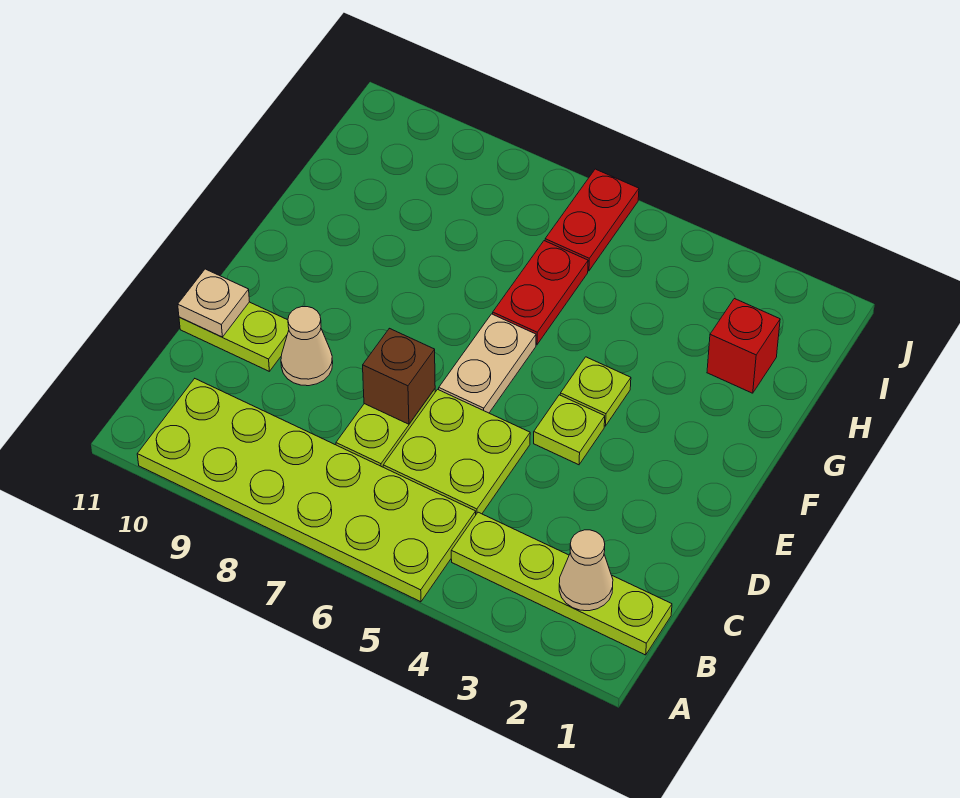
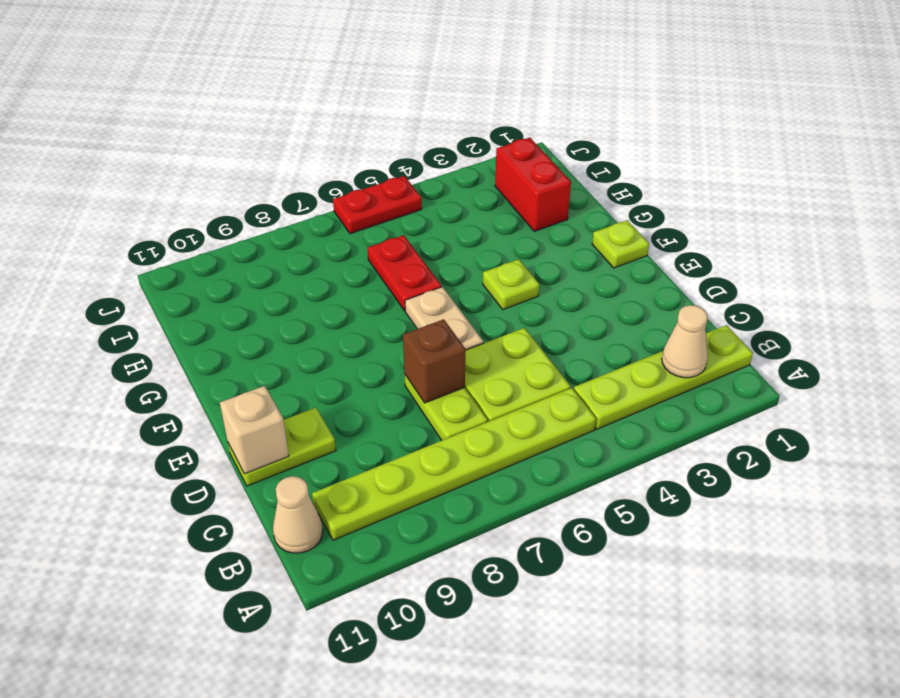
lime 2x6 plate [137,379,476,602] -> lime 1x6 plate [312,388,596,540]
tan 1x1 cone [281,307,333,386] -> tan 1x1 cone moved to [273,476,323,553]
tan 1x1 plate [178,269,249,337] -> tan 1x1 brick [220,386,289,474]
lime 1x1 plate [534,395,605,465] -> lime 1x1 plate moved to [592,220,649,268]
red 1x1 brick [707,299,780,393] -> red 1x2 brick [495,138,571,231]
red 1x2 plate [545,169,639,271] -> red 1x2 plate turned to [333,176,422,234]

